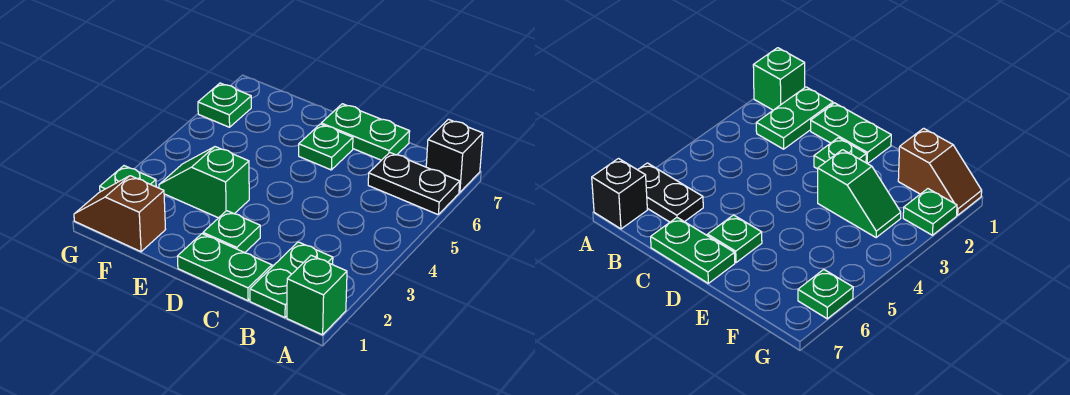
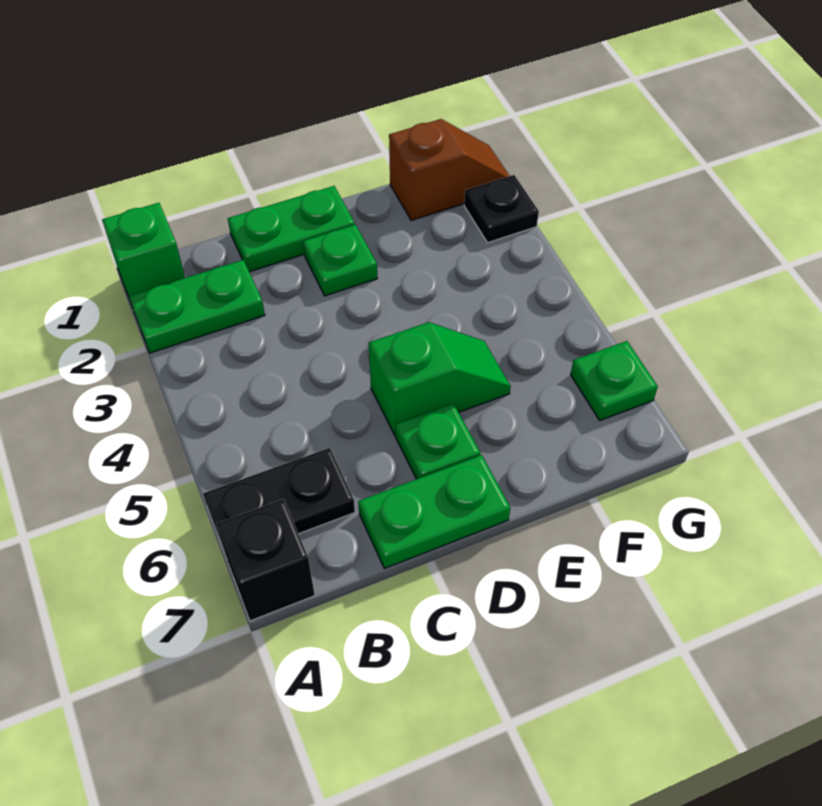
green 1x2 plate [250,242,333,318] -> green 1x2 plate turned to [129,260,265,353]
green 1x2 slope [159,147,249,218] -> green 1x2 slope moved to [369,322,511,435]
green 1x1 plate [100,166,156,192] -> black 1x1 plate [464,175,539,243]

